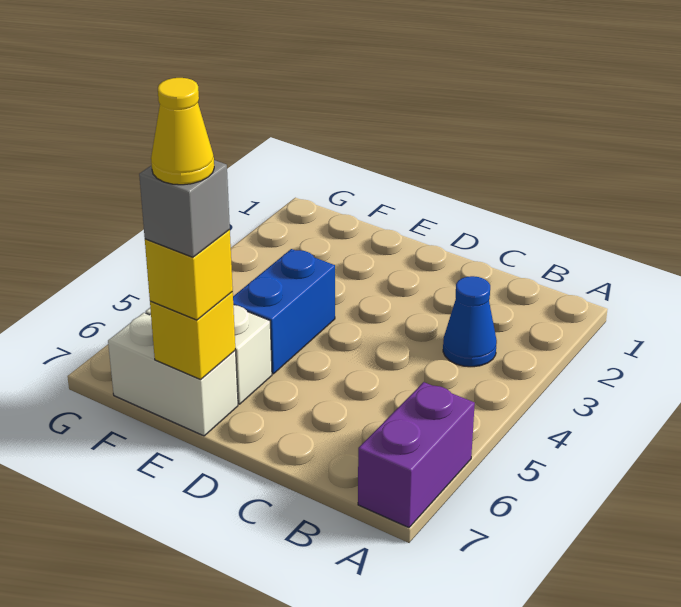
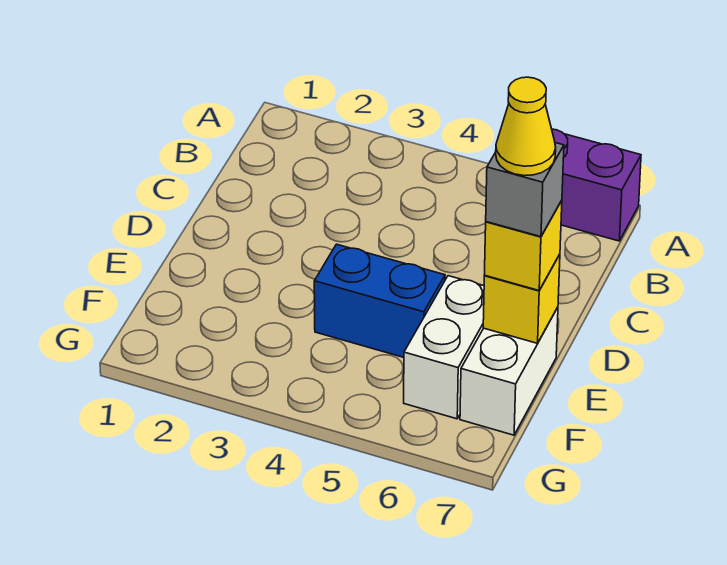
blue 1x1 cone [443,276,497,367] -> none

